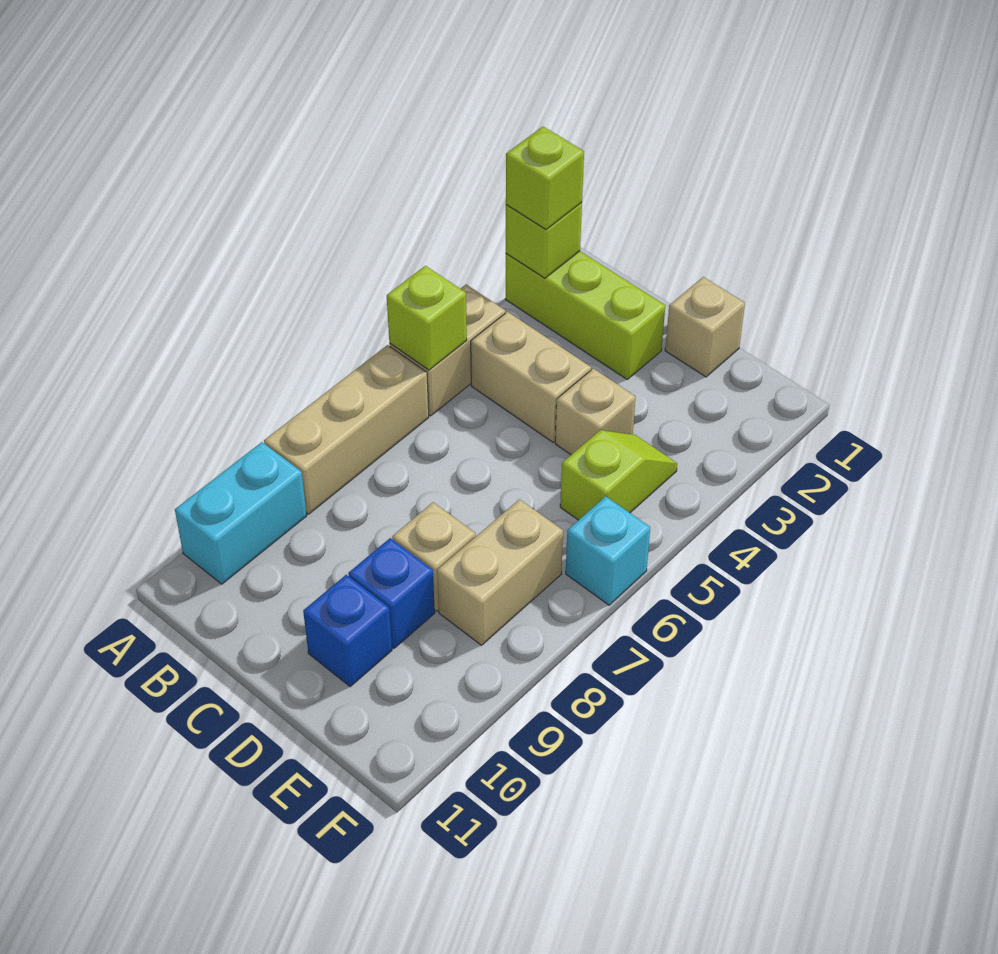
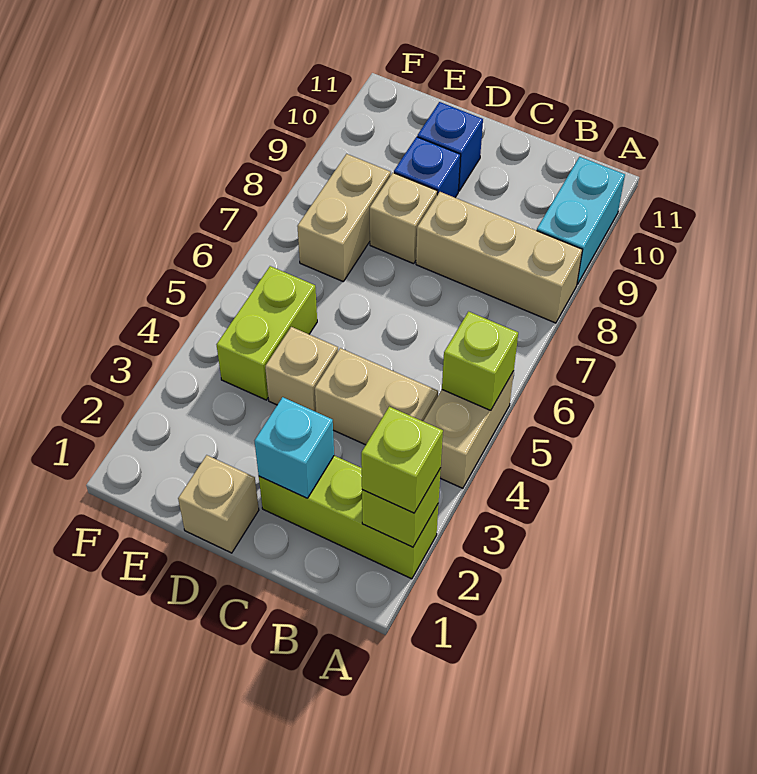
tan 1x3 brick [264,345,429,514] -> tan 1x3 brick turned to [416,192,582,323]
lime 1x2 slope [560,430,677,520] -> lime 1x2 brick [217,266,317,400]
cyan 1x1 brick [566,496,650,605] -> cyan 1x1 brick moved to [255,397,334,498]

